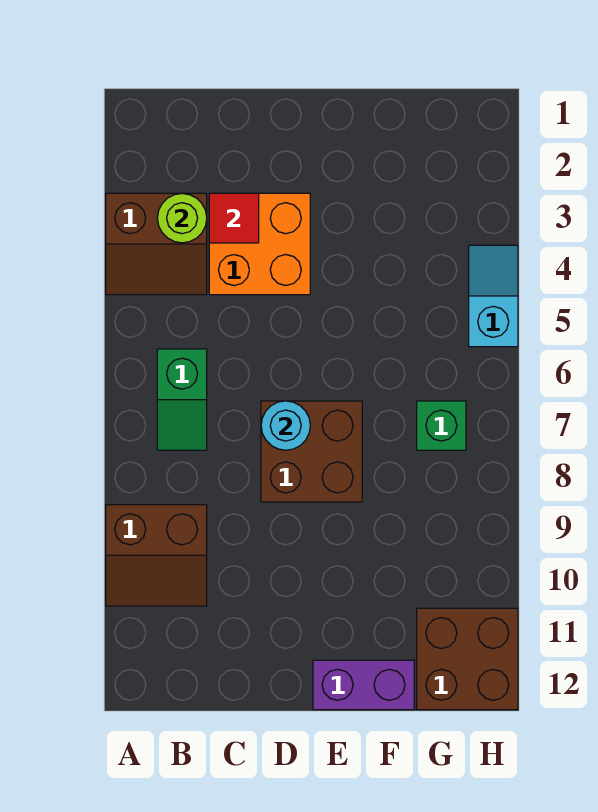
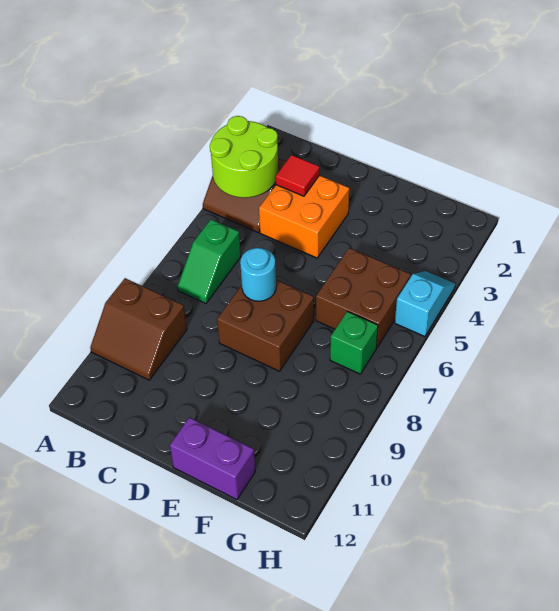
lime 1x1 round brick [157,194,207,243] -> lime 2x2 round brick [210,116,278,198]
brown 2x2 brick [417,608,518,710] -> brown 2x2 brick moved to [316,248,411,348]

